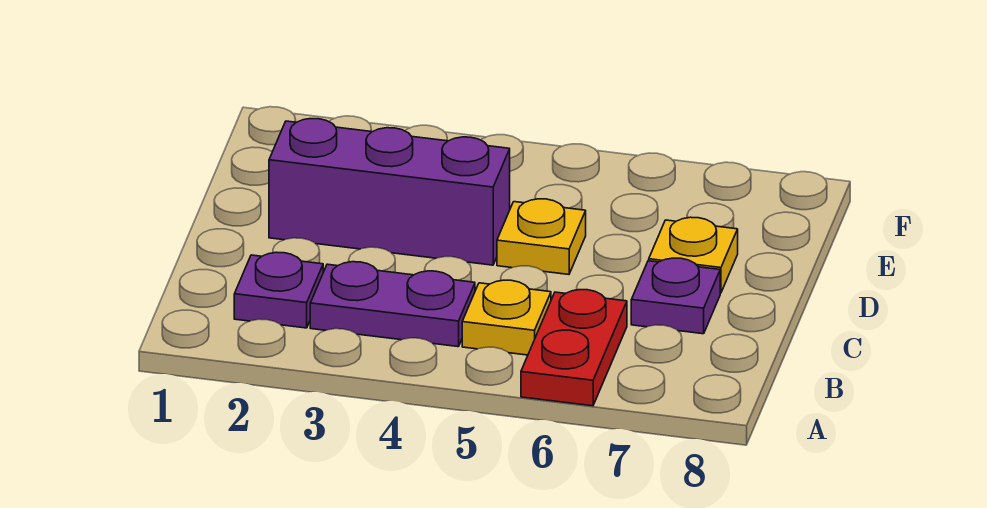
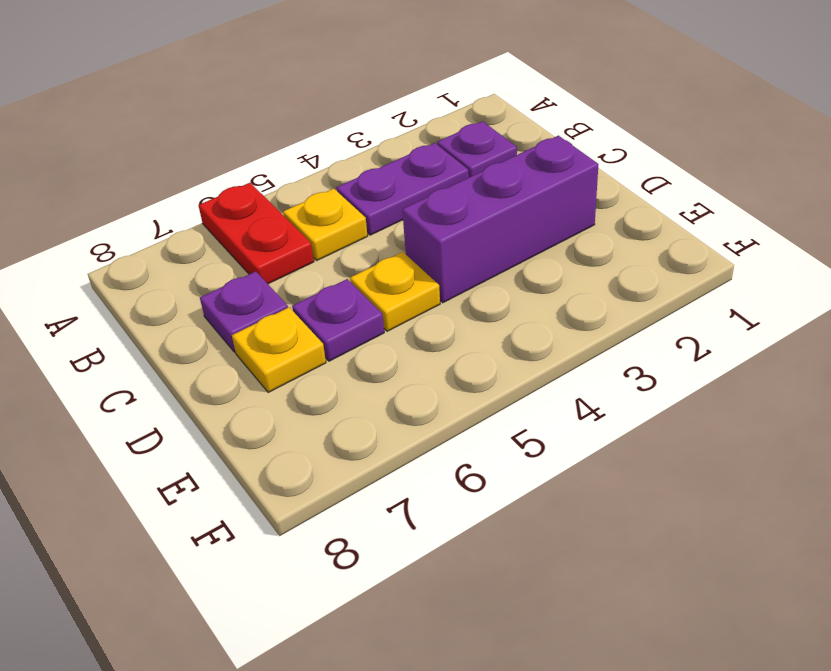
none -> purple 1x1 plate [292,279,384,361]

